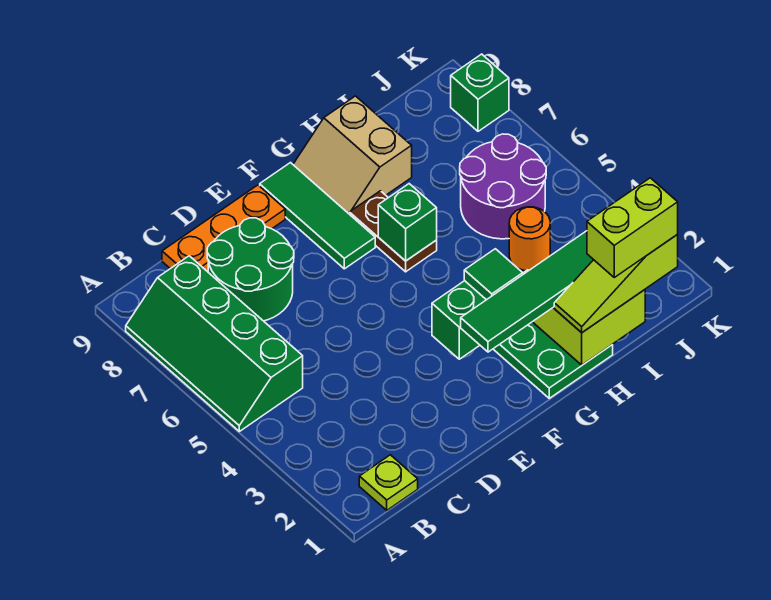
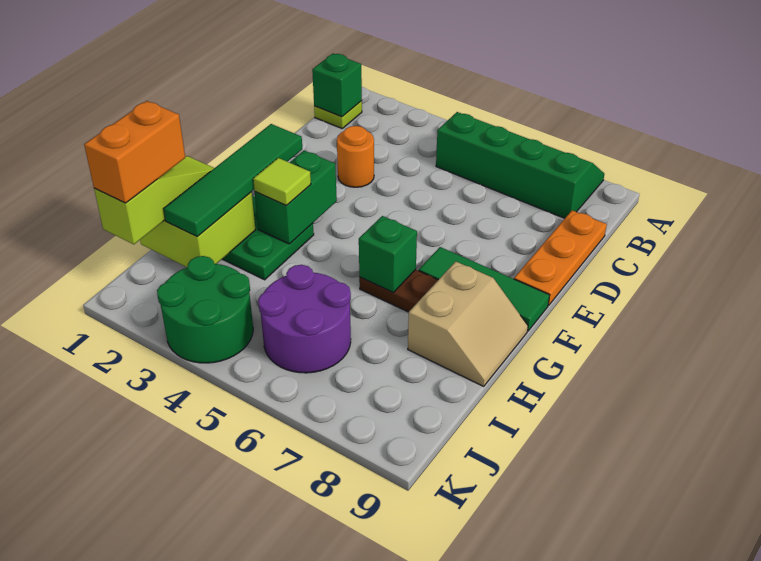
green 2x2 round brick [207,218,294,321] -> green 2x2 round brick moved to [157,256,253,363]
green 1x1 tile [464,249,523,300] -> lime 1x1 tile [253,158,311,205]
tan 2x2 slope [293,96,412,214] -> tan 2x2 slope turned to [408,261,528,386]
lime 1x2 brick [587,178,678,277] -> orange 1x2 brick [84,101,185,203]
orange 1x1 round brick [509,207,550,271] -> orange 1x1 round brick moved to [337,126,374,187]
green 1x1 brick [451,54,509,131] -> green 1x1 brick moved to [312,54,362,117]

